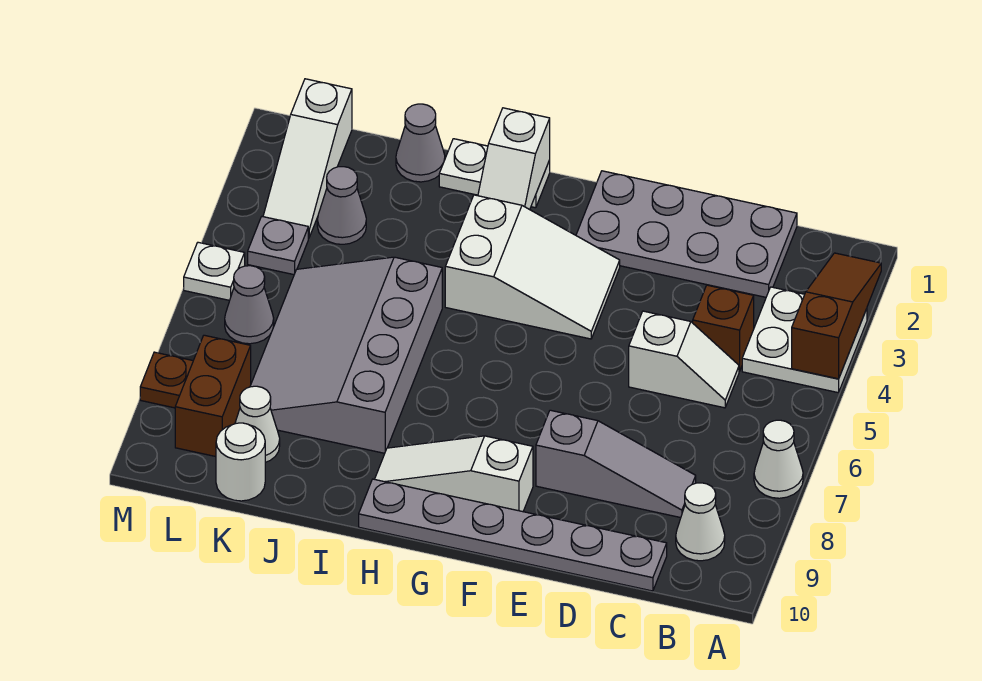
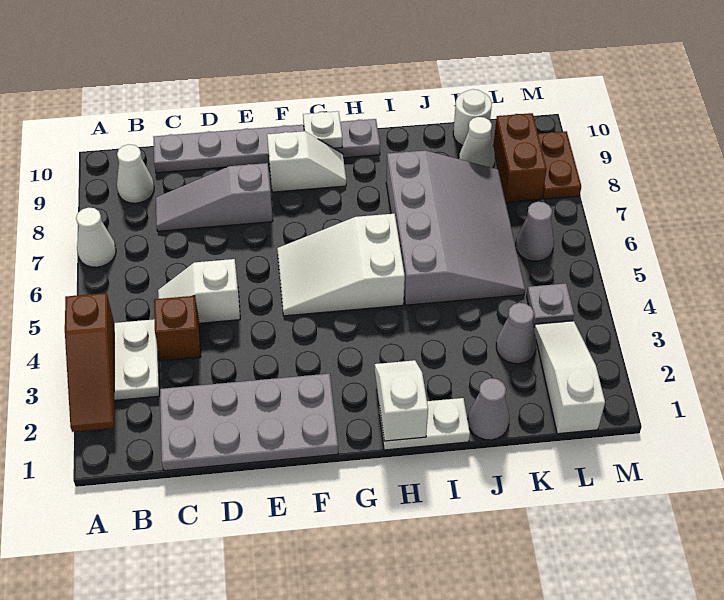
white 2x3 slope [445,195,620,339] -> white 2x3 slope moved to [277,214,405,316]
white 1x3 slope [375,436,533,512] -> white 1x2 slope [267,131,346,192]
white 1x1 plate [184,242,245,300] -> white 1x1 plate moved to [303,111,342,148]
brown 1x1 plate [140,352,193,408] -> brown 1x2 plate [538,131,581,199]

